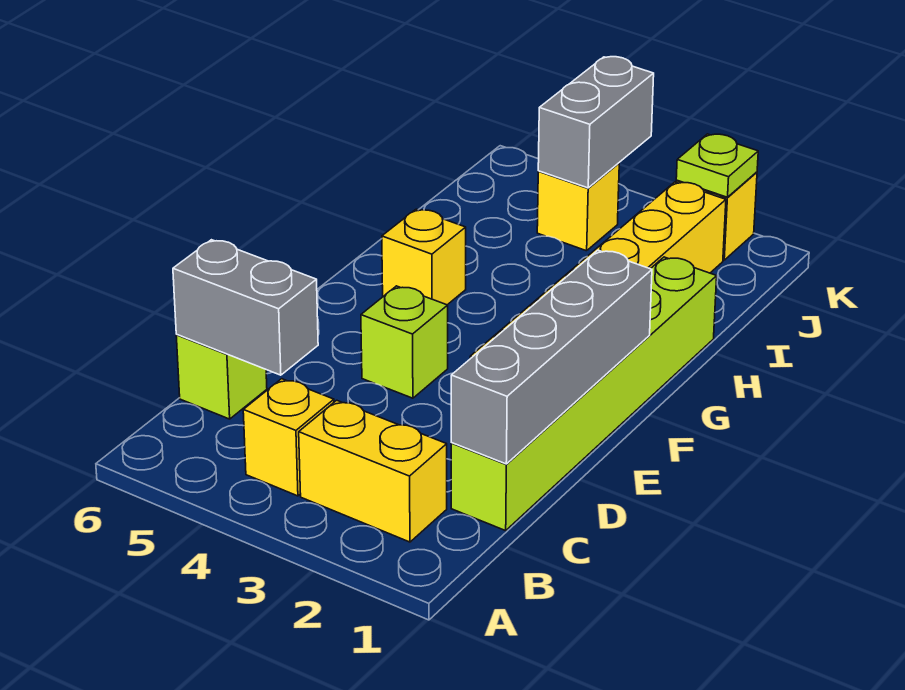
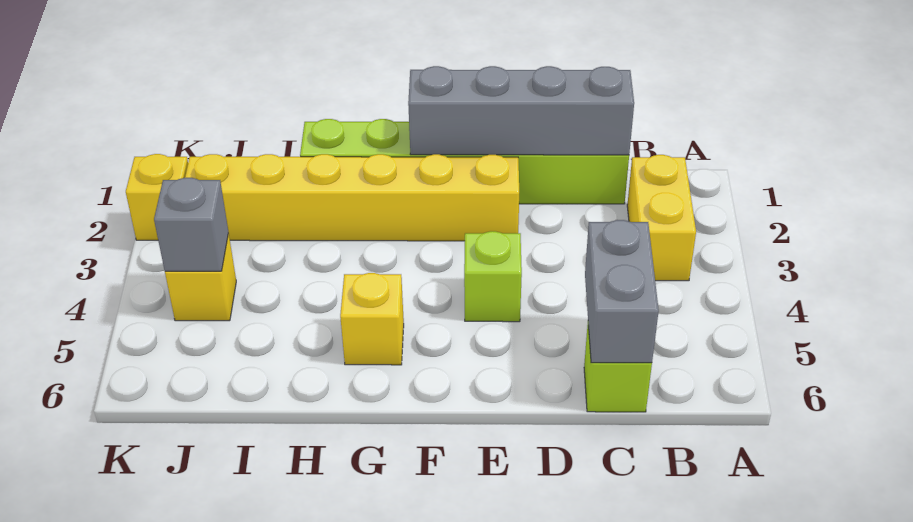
yellow 1x1 brick [243,379,334,496] -> none
grey 1x2 brick [538,57,654,188] -> grey 1x1 brick [154,178,228,271]
lime 1x1 plate [676,134,758,197] -> none

